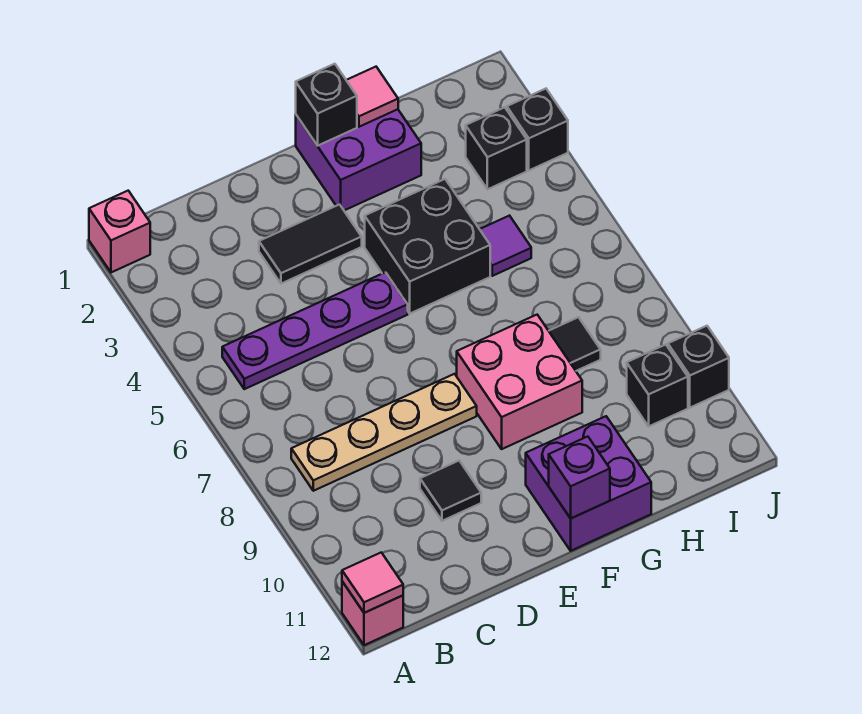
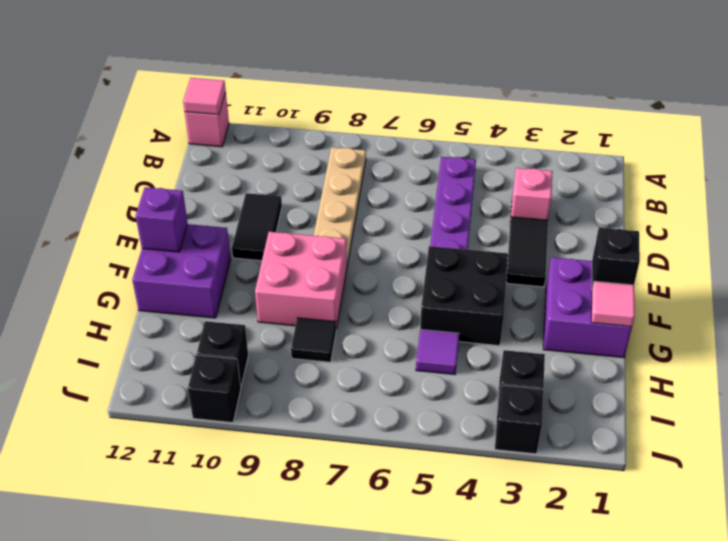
pink 1x1 brick [89,191,150,272] -> pink 1x1 brick moved to [510,168,553,222]
black 1x1 tile [420,461,481,521] -> black 1x2 tile [232,193,282,261]

